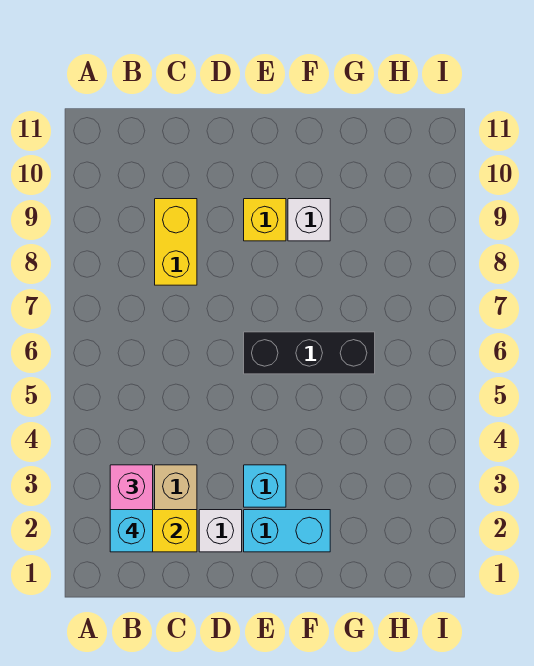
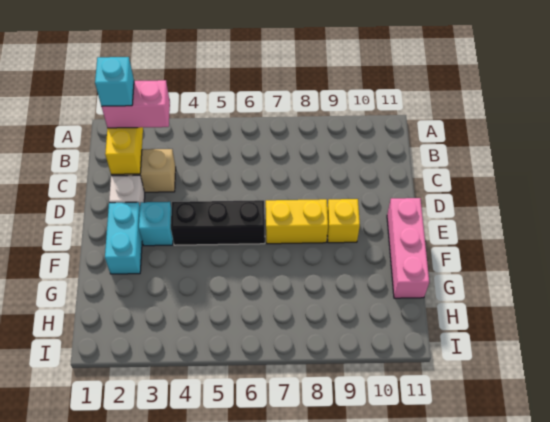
yellow 1x2 brick [155,199,197,285] -> yellow 1x2 brick moved to [266,199,328,244]
black 1x3 brick [244,332,375,374] -> black 1x3 brick turned to [171,200,265,245]
none -> pink 1x3 brick [387,198,429,298]
white 1x1 brick [288,199,330,241] -> none

